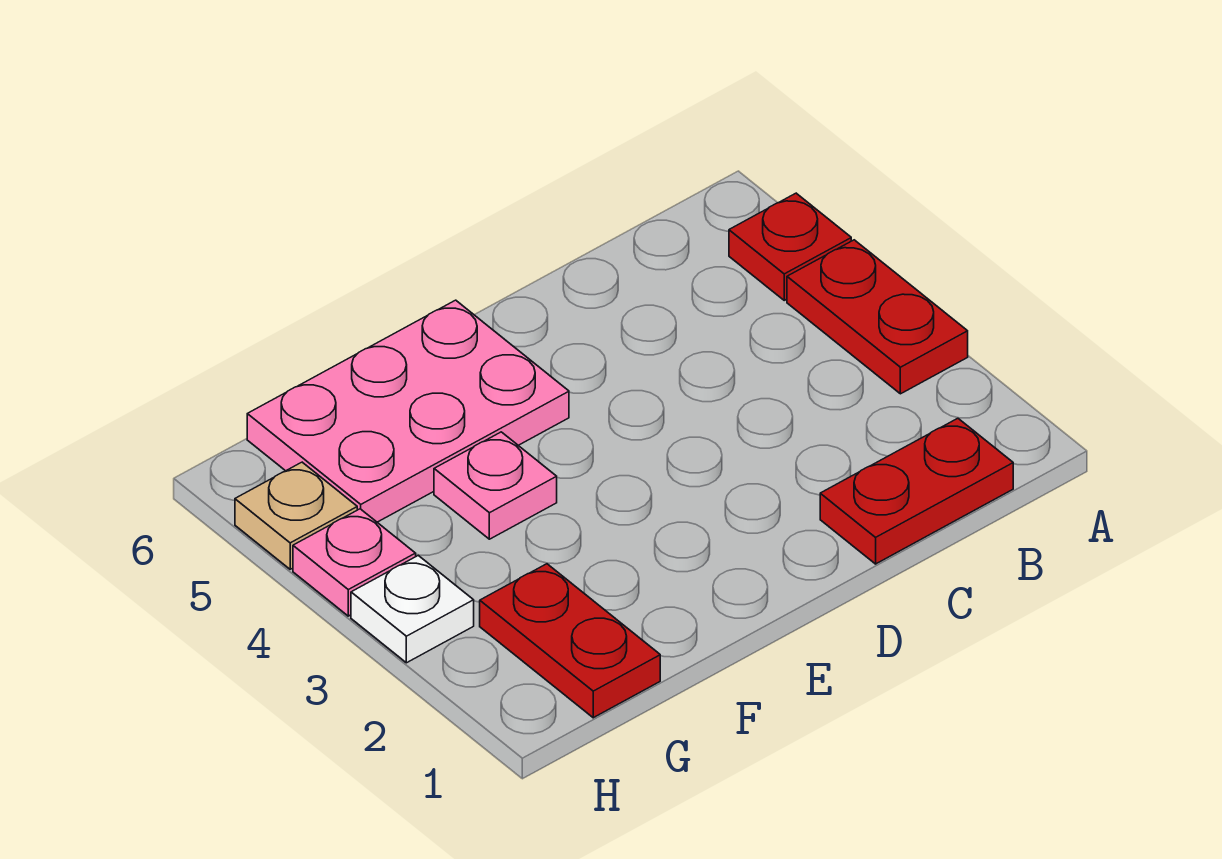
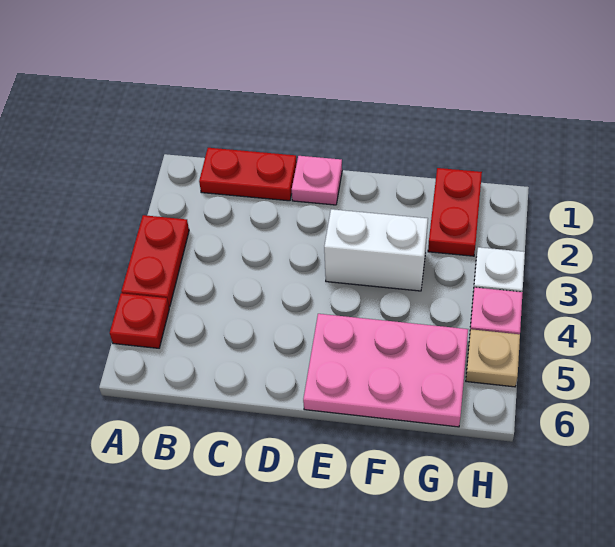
none -> white 1x2 brick [324,209,428,291]
pink 1x1 plate [434,432,557,539] -> pink 1x1 plate moved to [292,156,342,205]

